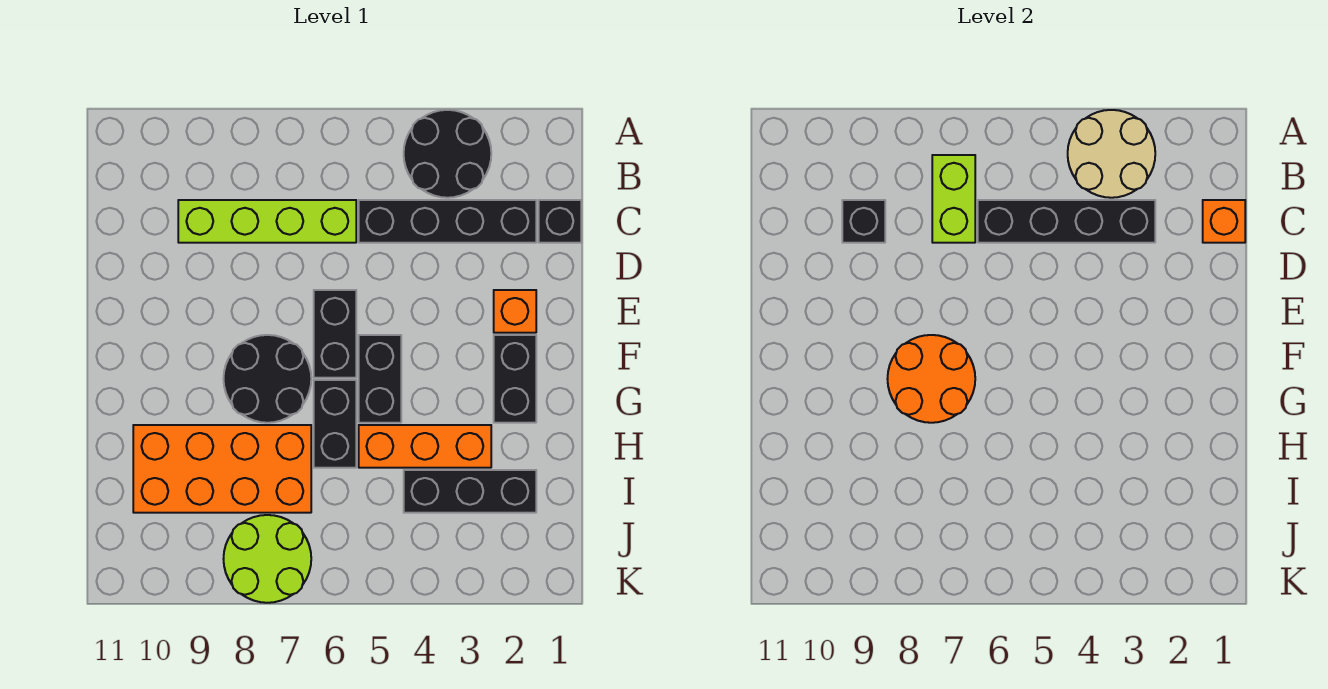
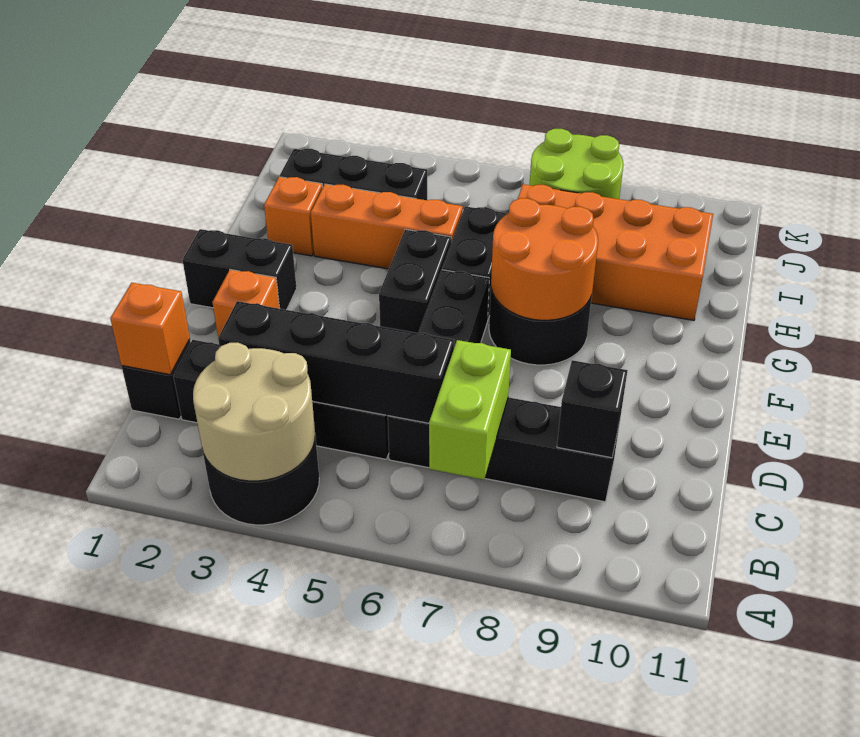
lime 1x4 brick [178,200,356,243] -> black 1x4 brick [388,397,620,502]
black 1x2 brick [494,335,536,423] -> black 1x2 brick turned to [183,229,297,310]
none -> orange 1x1 brick [264,177,323,256]

